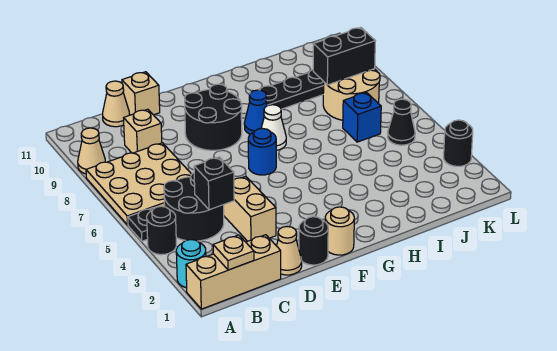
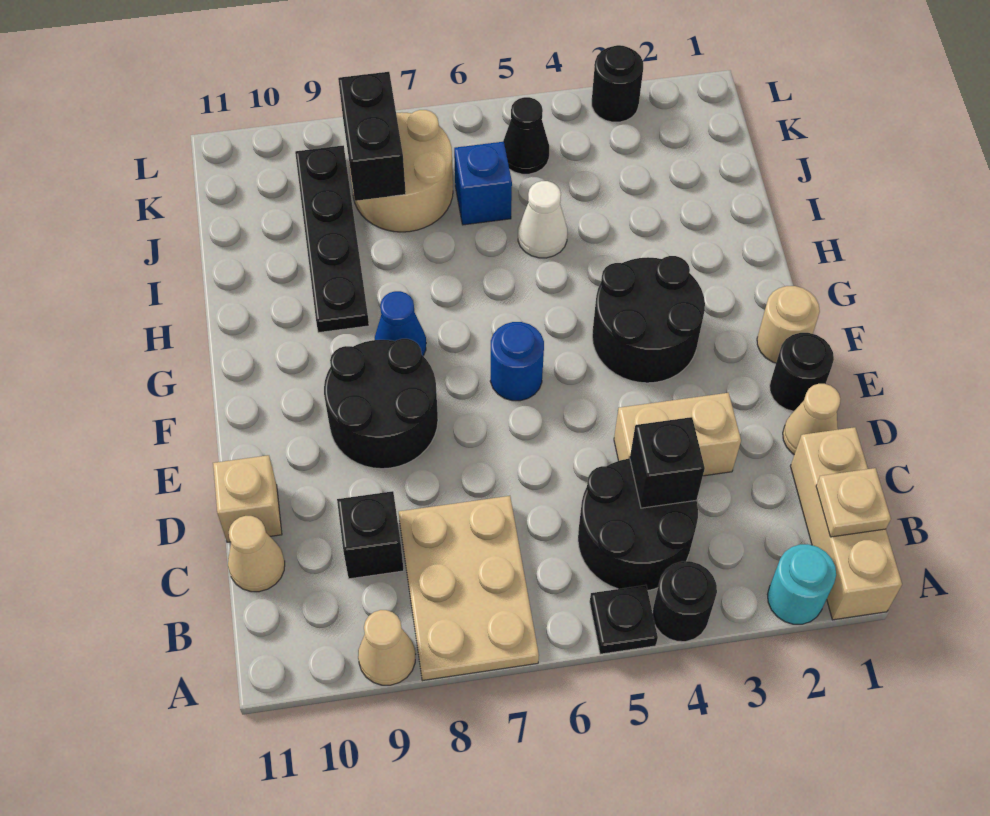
tan 3x3 plate [86,143,192,225] -> tan 2x3 plate [399,496,539,681]
tan 1x1 brick [124,109,162,153] -> black 1x1 brick [337,491,404,579]
none -> black 2x2 round brick [592,256,705,383]
white 1x1 cone [261,105,286,150] -> white 1x1 cone moved to [518,181,567,258]

